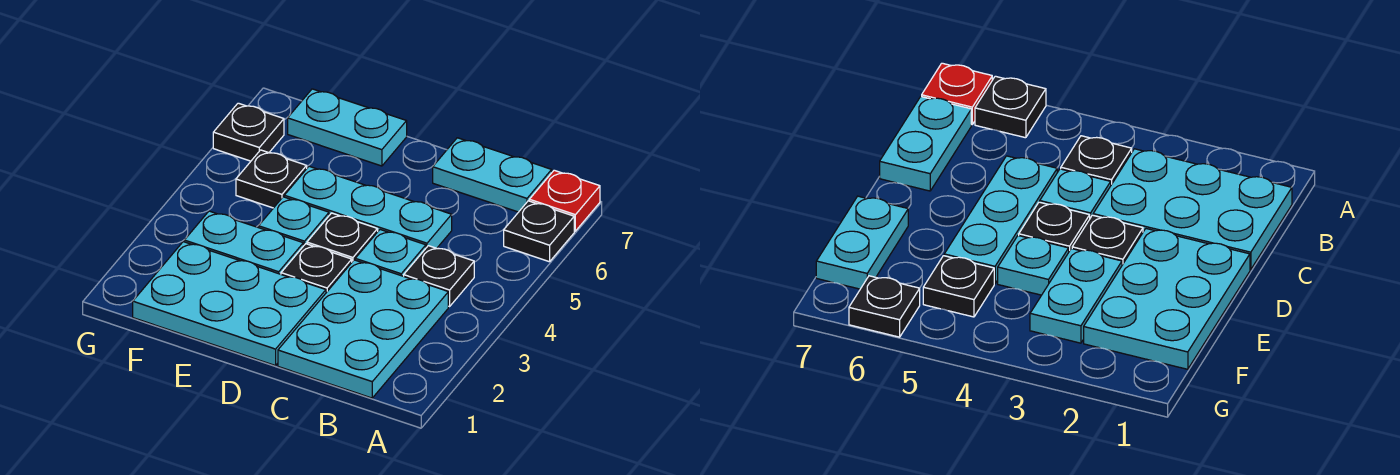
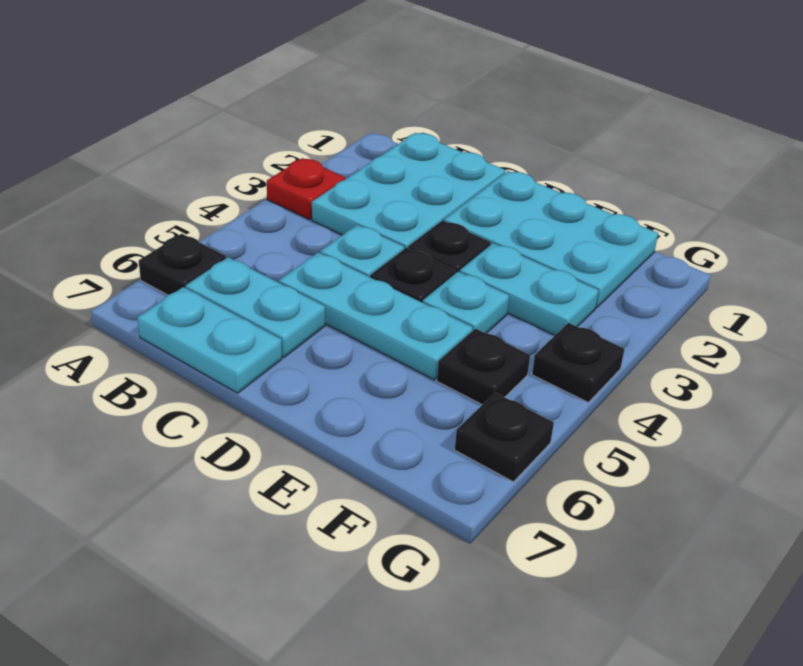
red 1x1 plate [529,170,600,231] -> red 1x1 plate moved to [267,158,345,220]
black 1x1 plate [404,246,474,306] -> black 1x1 plate moved to [532,323,625,403]
cyan 1x2 plate [288,89,407,166] -> cyan 1x2 plate moved to [185,257,325,358]

